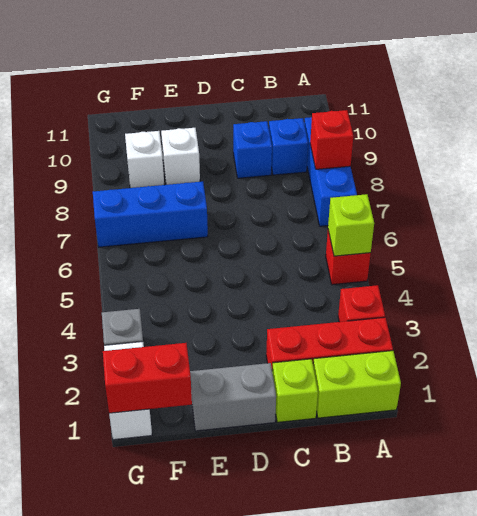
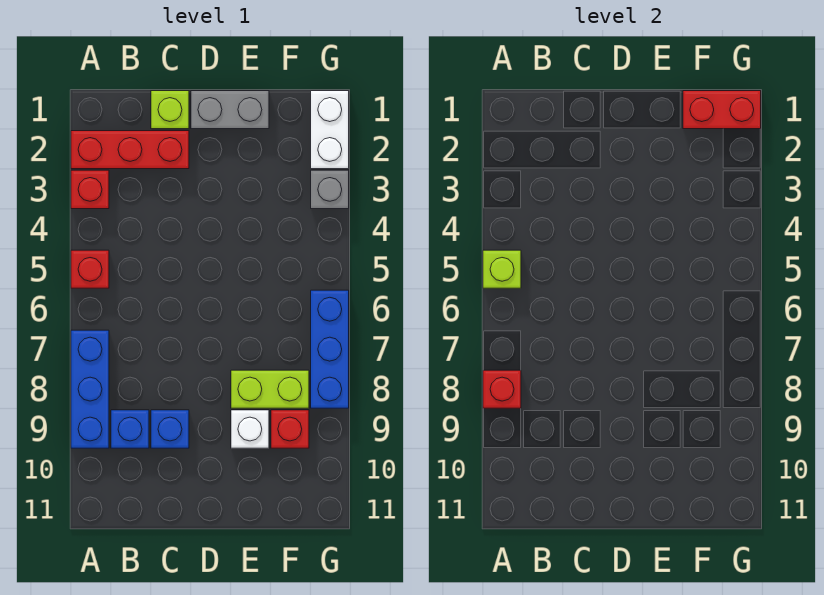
lime 1x2 brick [313,351,401,418] -> lime 1x2 brick moved to [231,370,309,408]
blue 1x3 brick [93,181,208,247] -> blue 1x3 brick turned to [311,290,349,408]
white 1x1 brick [125,131,164,188] -> red 1x1 brick [271,410,309,448]

